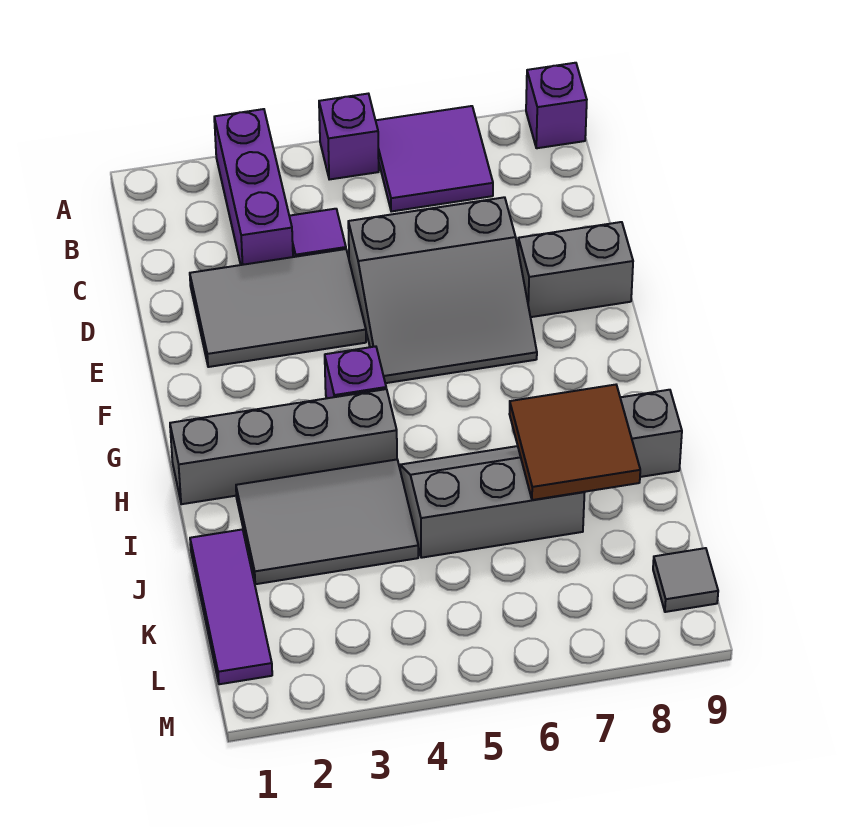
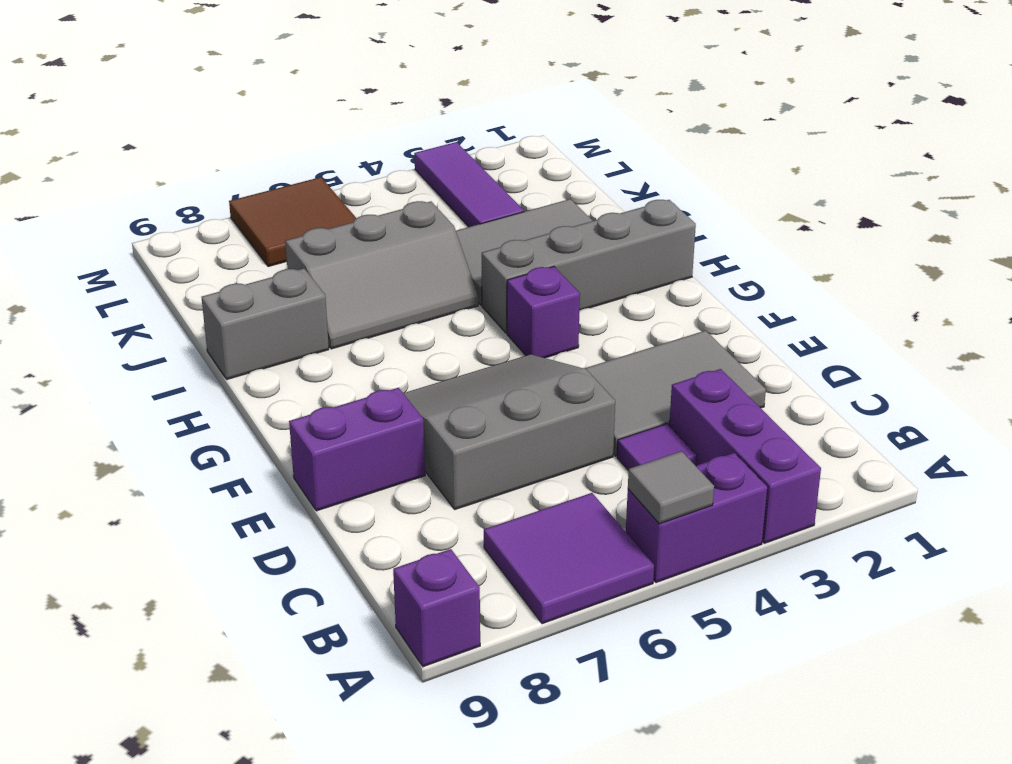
purple 1x1 brick [319,94,379,179] -> purple 1x2 brick [626,453,767,583]
grey 1x2 brick [518,222,633,317] -> purple 1x2 brick [289,388,425,511]
brown 2x2 tile [510,385,640,500] -> brown 2x2 tile moved to [229,177,356,267]
purple 1x3 tile [190,529,272,684] -> purple 1x3 tile moved to [414,142,524,227]
grey 1x1 tile [653,548,718,612] -> grey 1x1 tile moved to [628,451,714,524]

